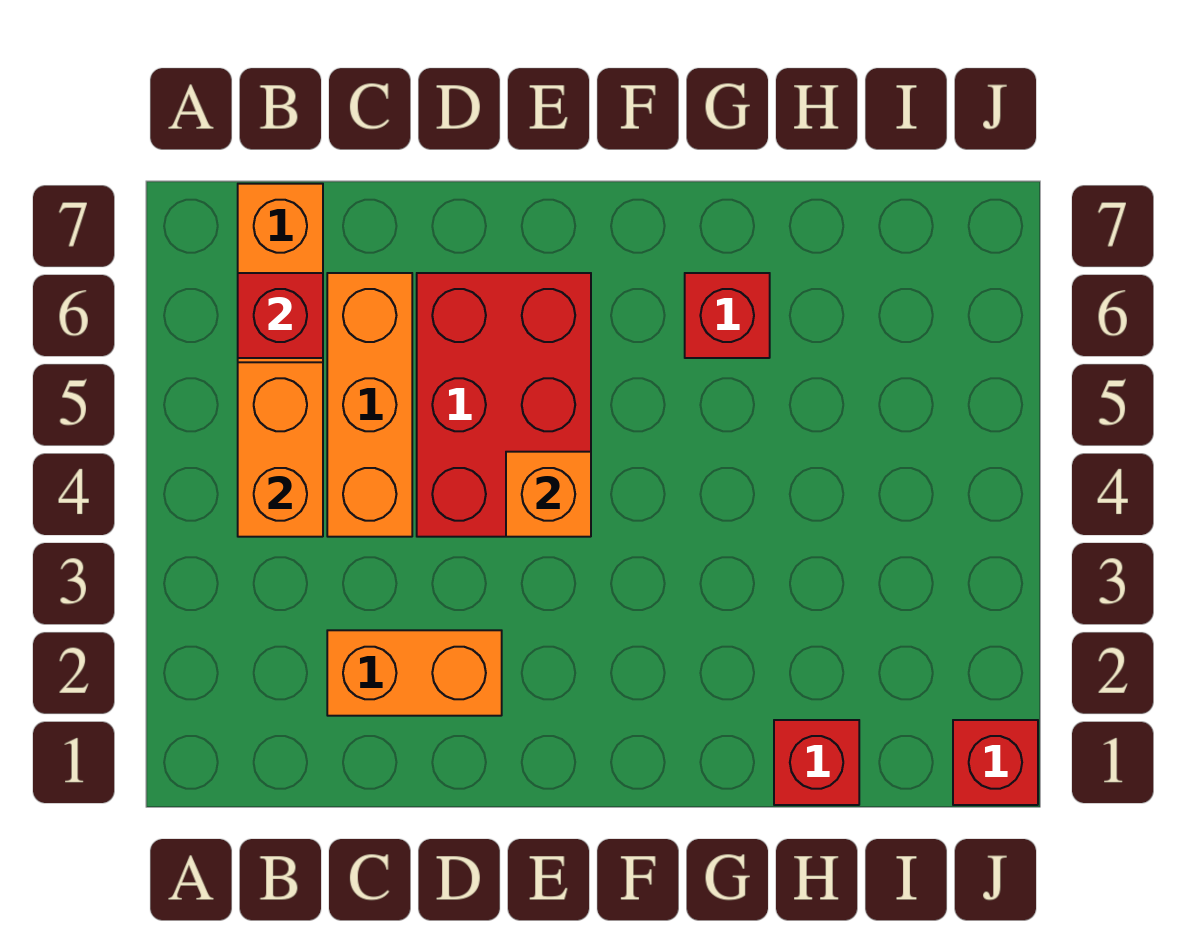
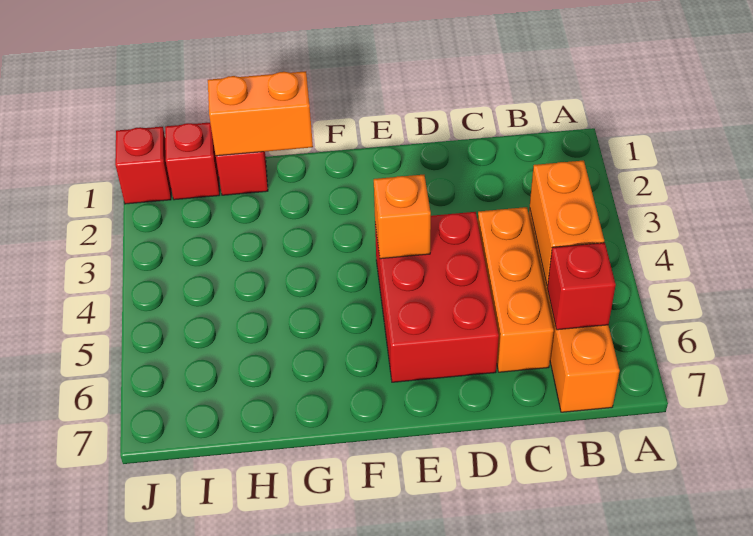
orange 1x2 brick [327,630,502,716] -> orange 1x2 brick moved to [208,71,313,156]
red 1x1 brick [685,273,770,358] -> red 1x1 brick moved to [165,123,220,200]

